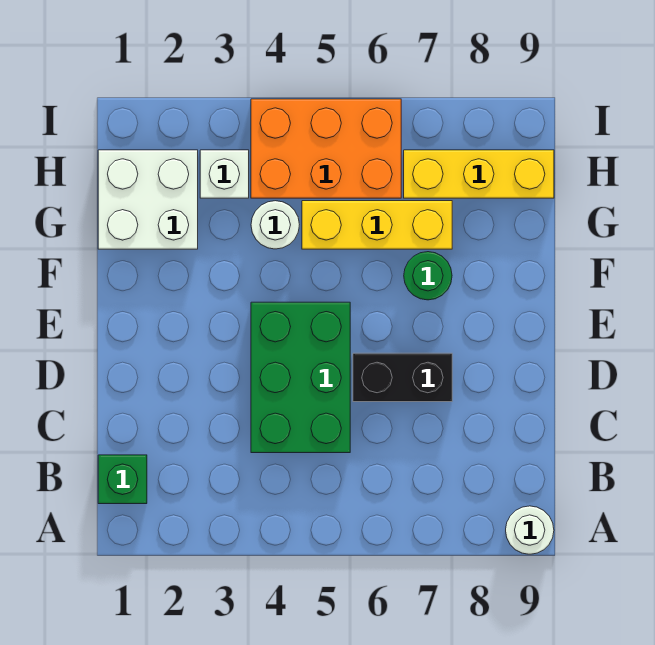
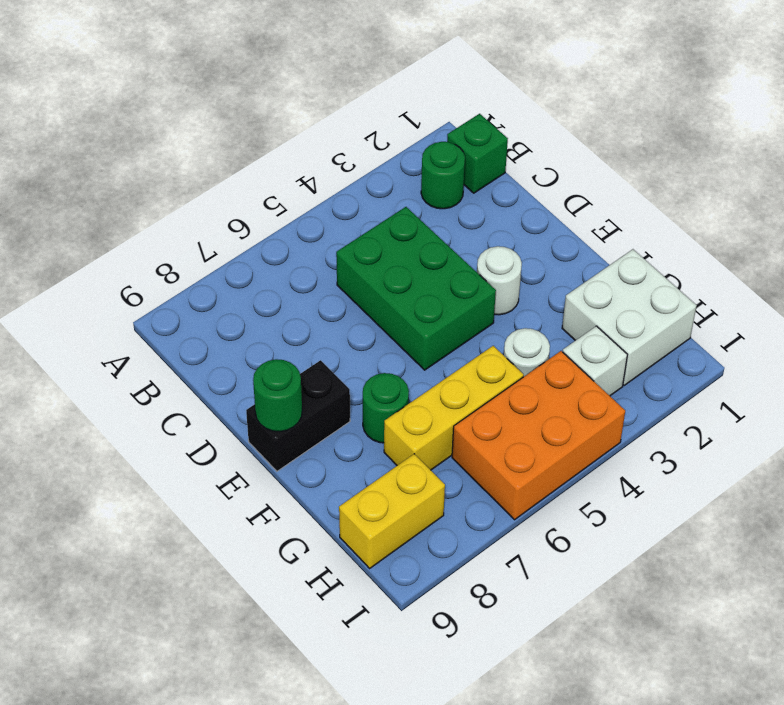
white 1x1 round brick [506,506,554,554] -> white 1x1 round brick moved to [477,246,522,315]
none -> green 1x1 round brick [421,142,465,209]
black 1x2 brick [353,353,452,402] -> black 1x2 brick moved to [246,360,350,471]
none -> green 1x1 round brick [253,359,302,432]
yellow 1x3 brick [404,150,554,198] -> yellow 1x2 brick [339,454,445,568]

